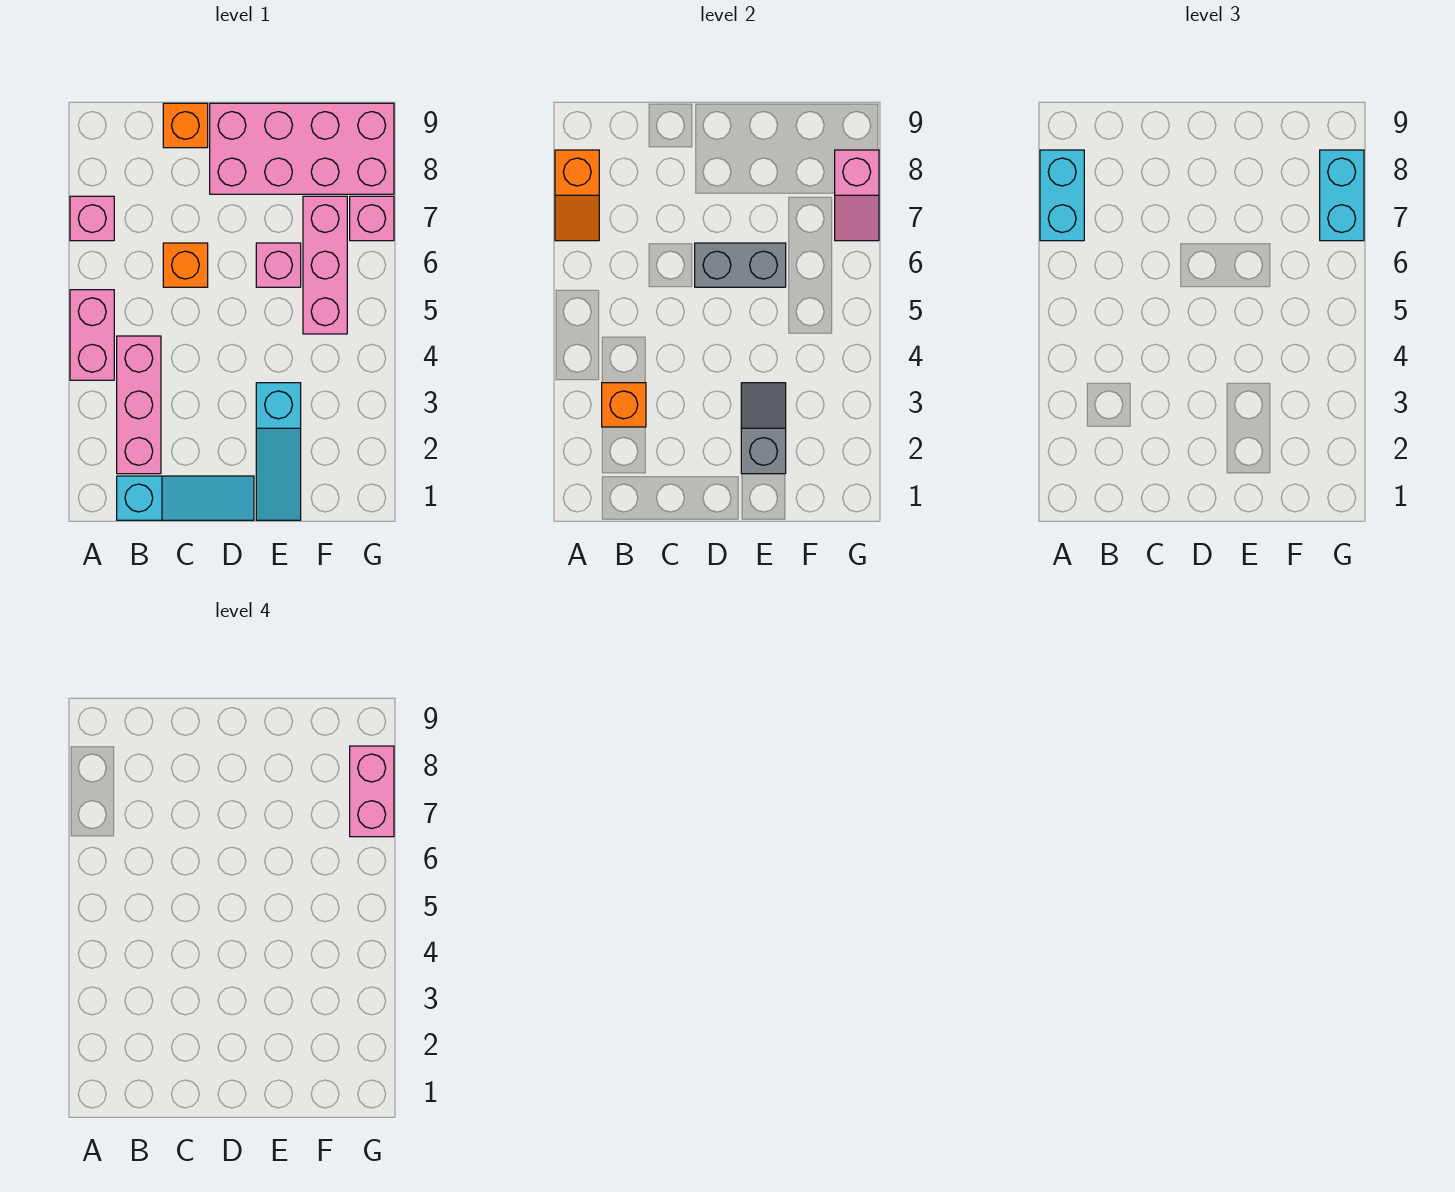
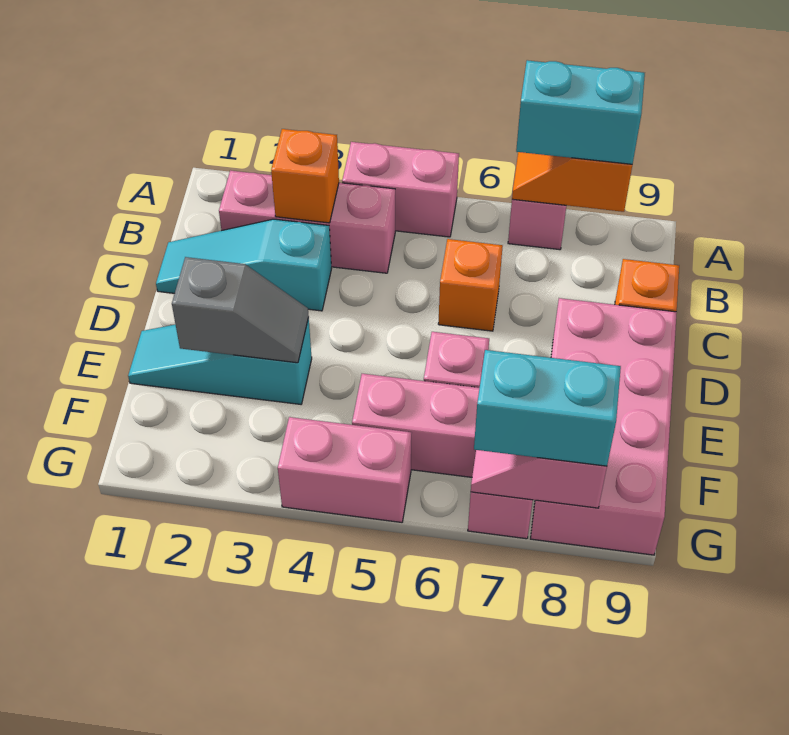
cyan 1x3 slope [117,476,254,520] -> cyan 1x3 slope turned to [156,219,331,311]
grey 1x2 brick [695,243,786,287] -> none
pink 1x2 brick [350,746,394,837] -> pink 1x2 brick moved to [278,417,411,522]

